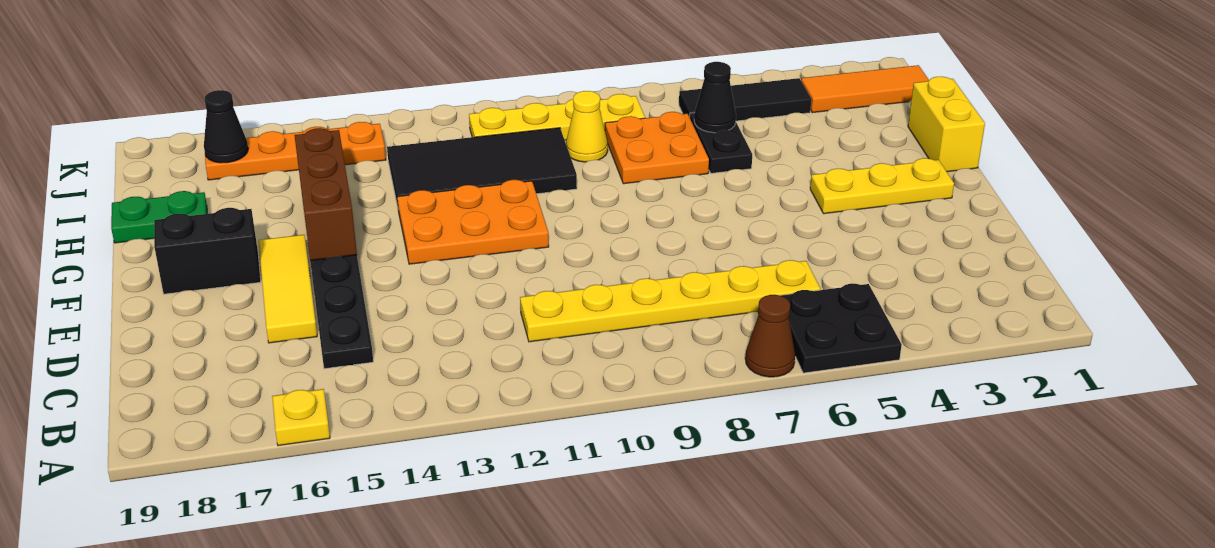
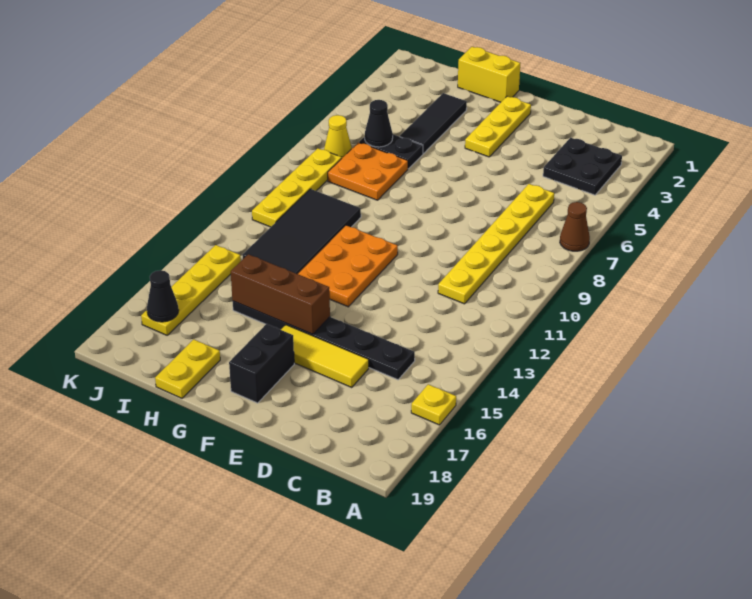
black 2x2 plate [780,284,902,373] -> black 2x2 plate moved to [543,137,622,195]
green 1x2 plate [111,191,207,243] -> yellow 1x2 plate [155,339,220,398]
yellow 1x1 cone [566,91,608,162] -> yellow 1x1 cone moved to [324,115,352,158]
orange 1x3 tile [801,65,929,113] -> none
black 1x3 tile [679,78,811,121] -> black 1x3 tile moved to [400,93,467,154]
orange 1x4 plate [205,122,386,180] -> yellow 1x4 plate [141,245,241,335]

